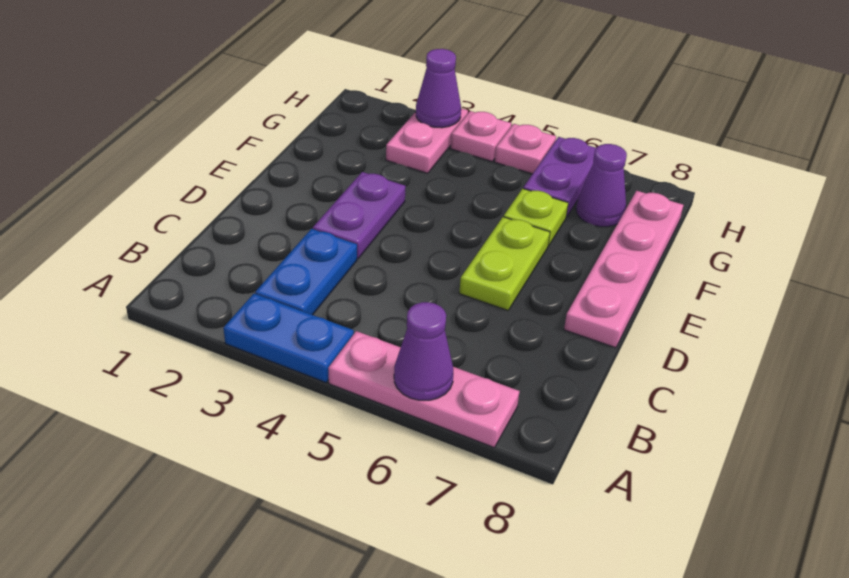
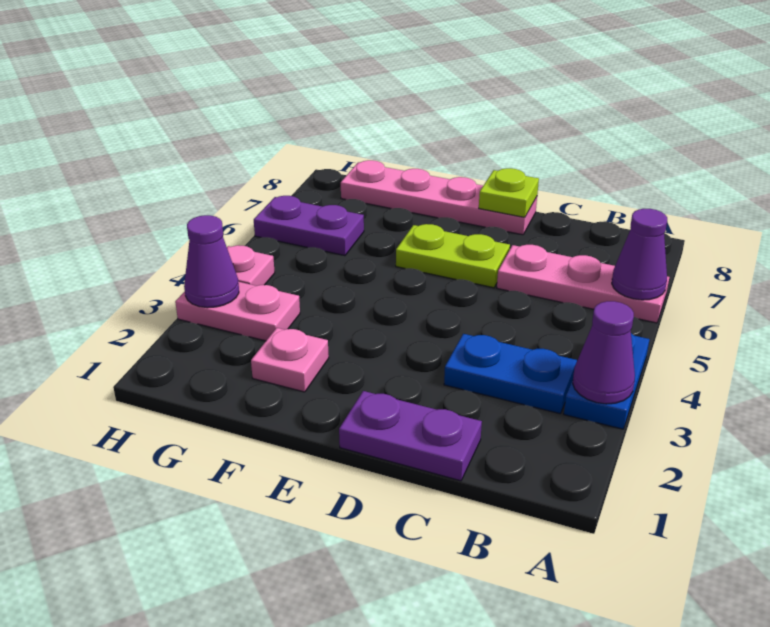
pink 1x3 plate [328,331,519,448] -> pink 1x3 plate turned to [497,245,669,323]
purple 1x2 plate [313,172,406,259] -> purple 1x2 plate moved to [339,391,482,481]
lime 1x1 plate [504,189,568,246] -> lime 1x1 plate moved to [479,168,539,217]
purple 1x1 cone [576,144,627,227] -> purple 1x1 cone moved to [573,301,635,404]
pink 1x1 plate [495,124,556,174] -> pink 1x1 plate moved to [251,328,329,392]

